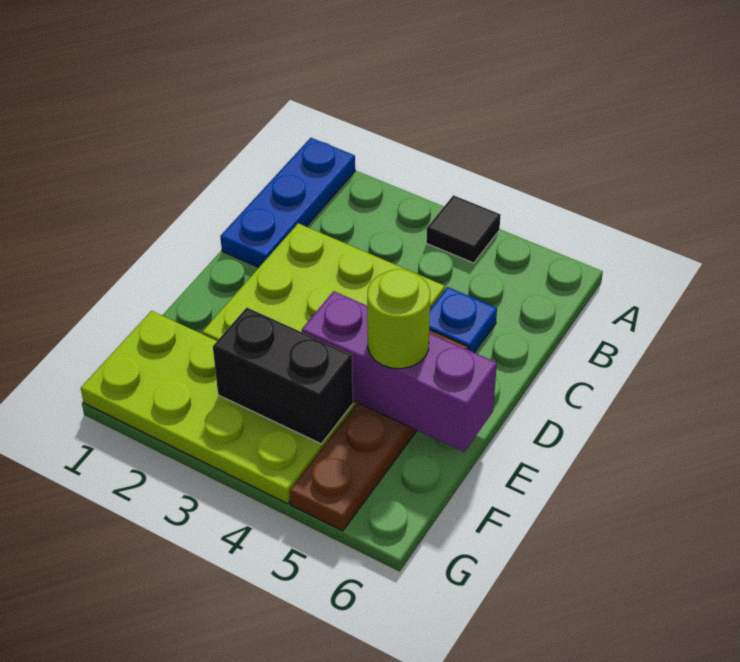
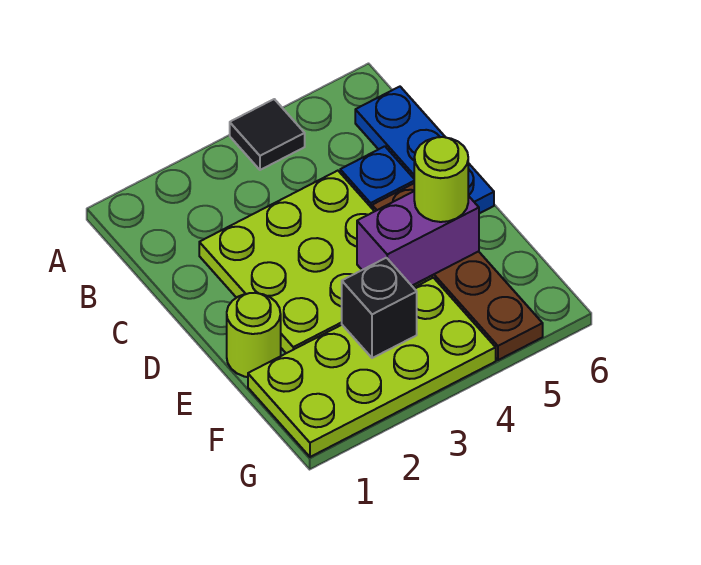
blue 1x3 plate [220,138,355,267] -> blue 1x3 plate moved to [355,87,494,214]
none -> lime 1x1 round brick [227,293,281,377]
purple 1x3 brick [302,291,497,452] -> purple 1x2 brick [357,192,479,286]
black 1x2 brick [213,307,353,444] -> black 1x1 brick [342,258,417,358]

